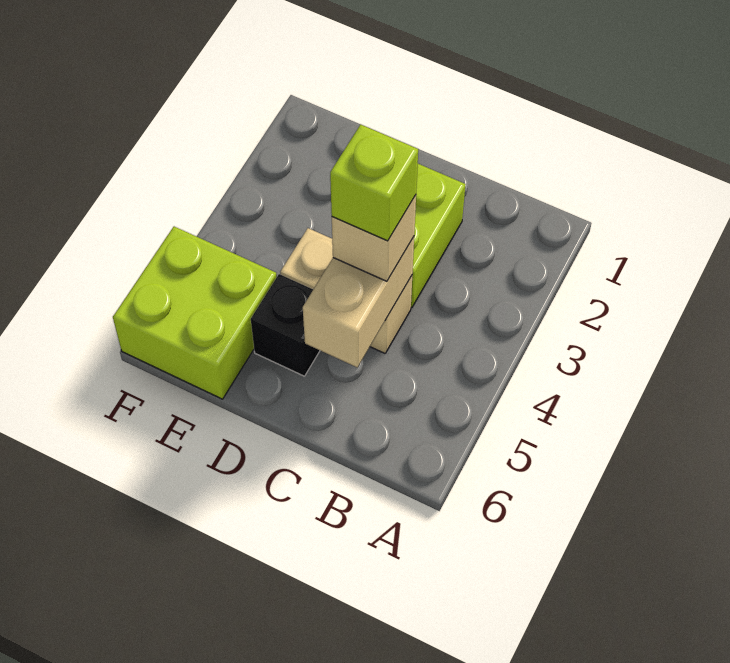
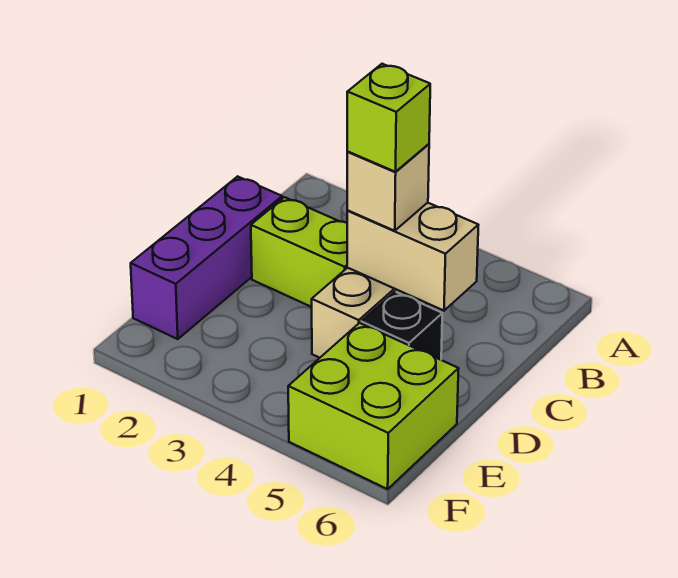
none -> purple 1x3 brick [131,176,282,339]

